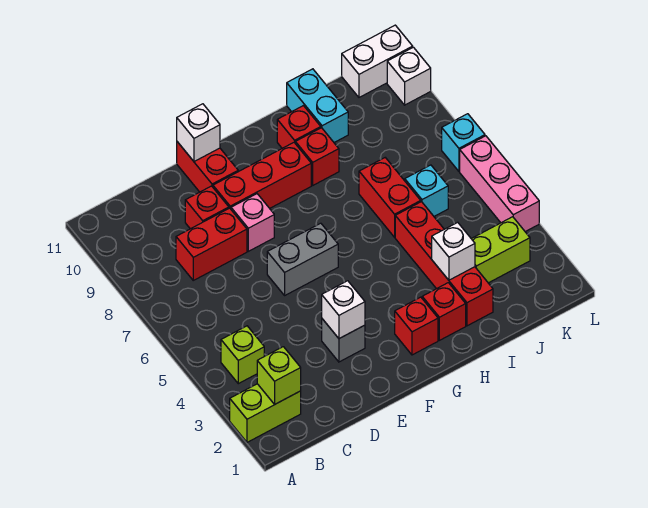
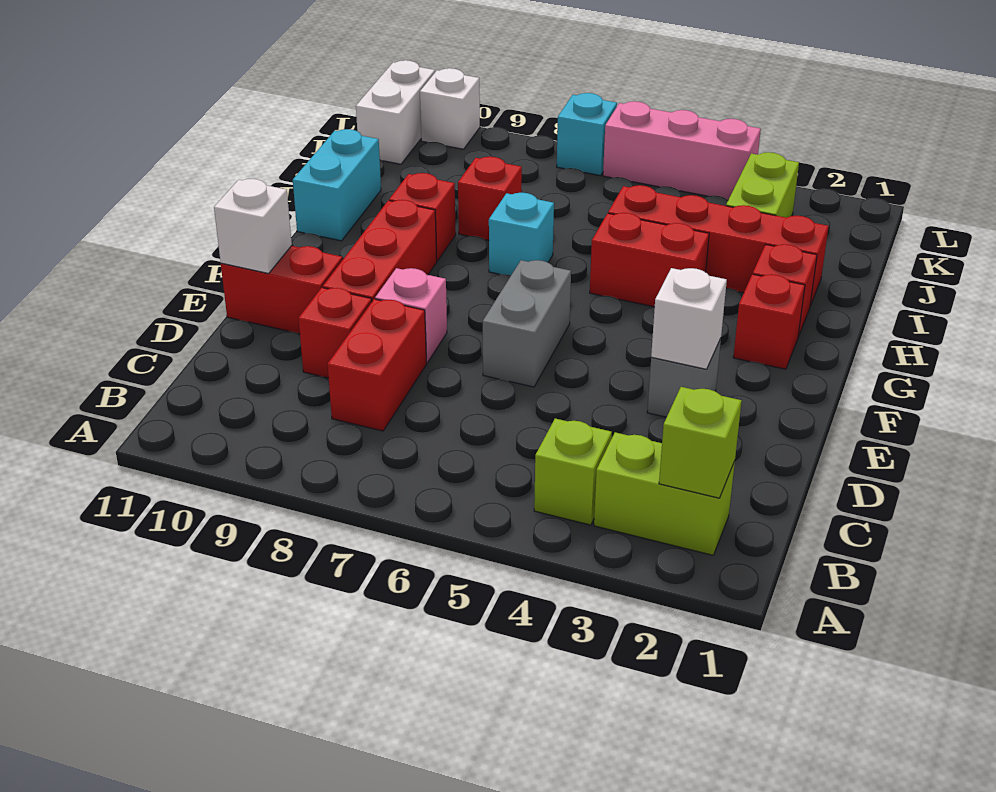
lime 1x2 brick [230,384,301,442] -> lime 1x2 brick turned to [594,432,735,555]
red 1x1 brick [277,106,321,148] -> red 1x1 brick moved to [458,157,522,240]
white 1x1 brick [432,222,475,280] -> none
red 1x2 brick [359,158,421,237] -> red 1x2 brick moved to [590,213,709,307]
cyan 1x2 brick [287,69,348,142] -> cyan 1x2 brick turned to [293,129,381,241]
cyan 1x1 brick [405,165,448,216] -> cyan 1x1 brick moved to [489,193,554,275]

